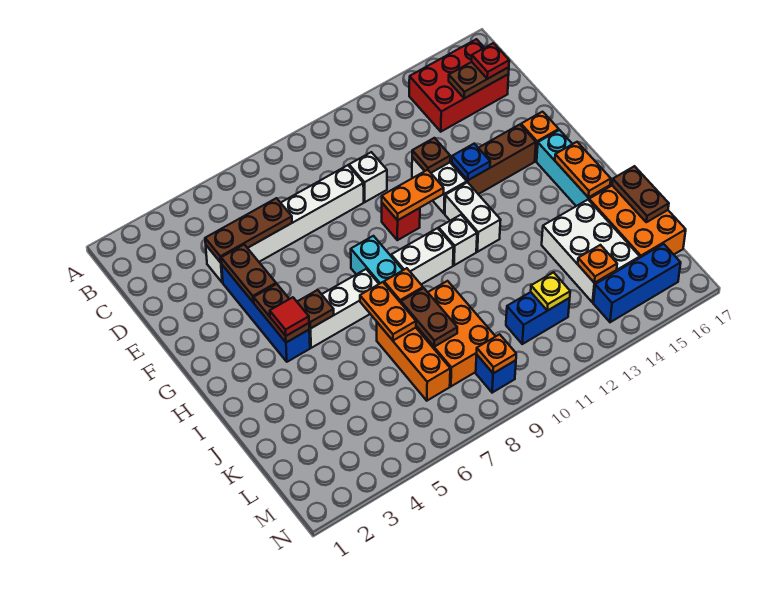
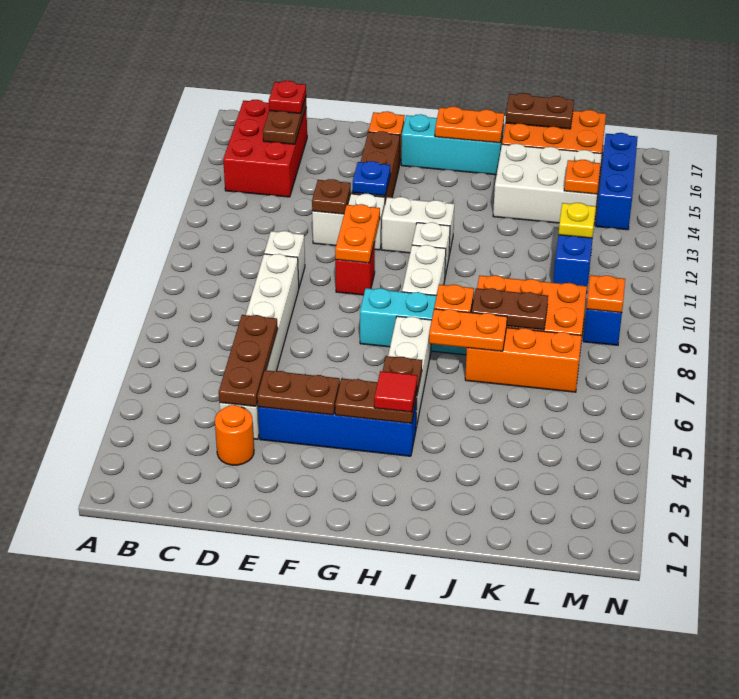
none -> orange 1x1 round brick [215,405,254,465]

